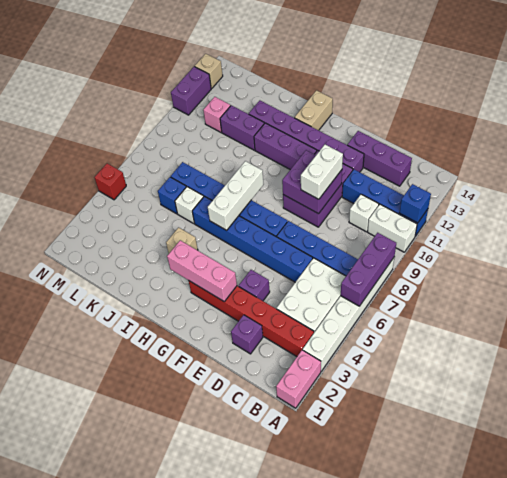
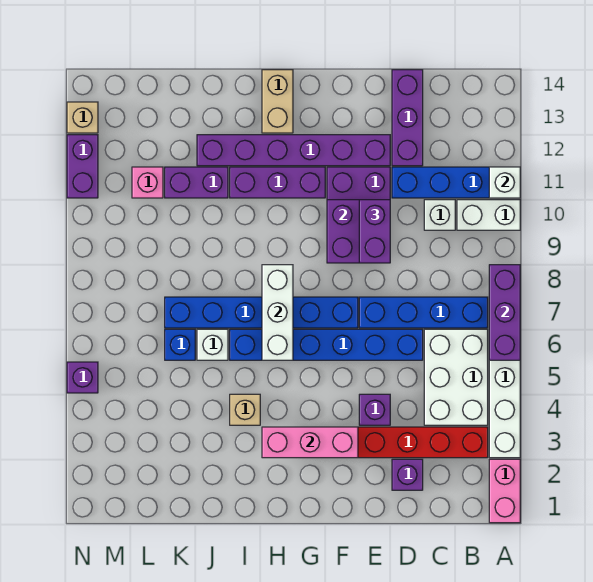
blue 1x1 brick [400,184,431,223] -> white 1x1 brick [489,167,520,198]
purple 1x3 brick [348,131,412,186] -> purple 1x3 brick turned to [392,70,423,166]
white 1x2 brick [301,144,343,199] -> purple 1x2 brick [359,200,390,263]
red 1x1 brick [95,163,126,200] -> purple 1x1 brick [67,362,98,393]

